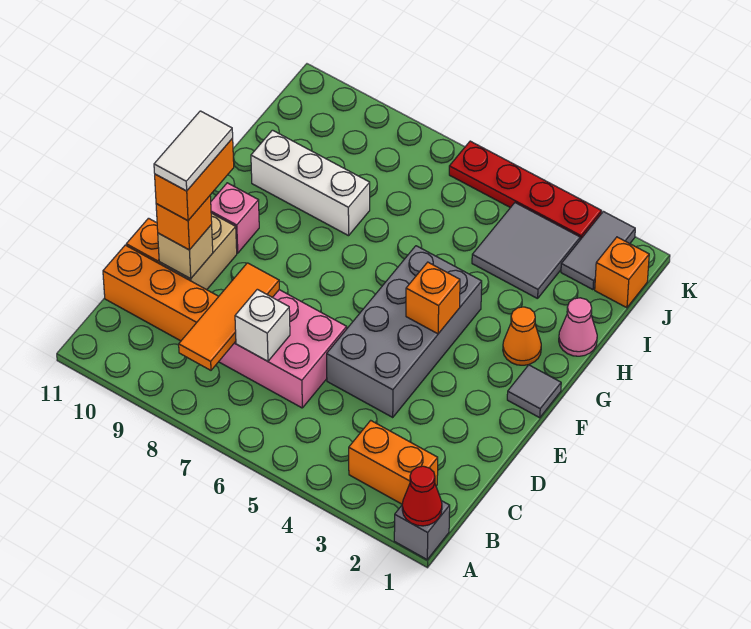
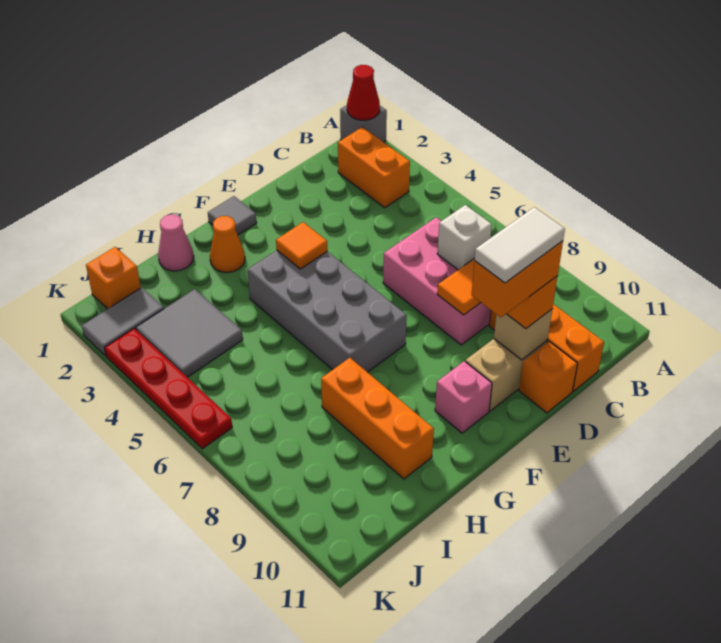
grey 2x4 brick [327,246,482,417] -> grey 2x4 brick turned to [248,250,407,372]
orange 1x1 brick [406,262,460,334] -> orange 1x1 tile [276,222,328,269]
white 1x3 brick [251,130,370,236] -> orange 1x3 brick [321,358,434,479]

